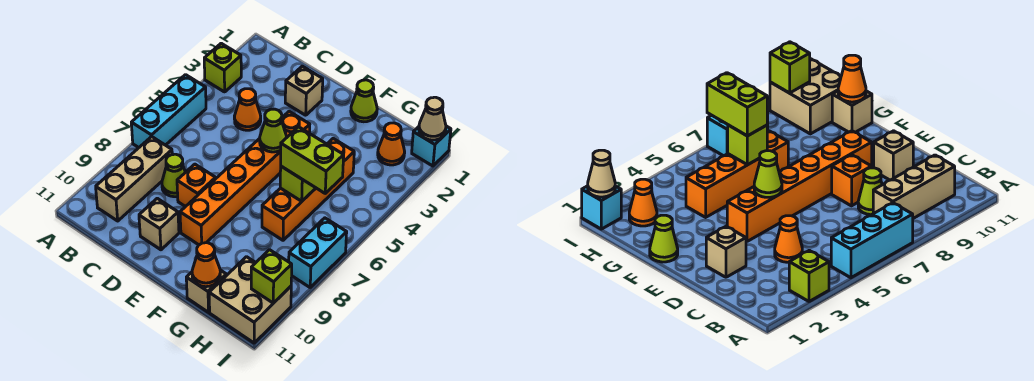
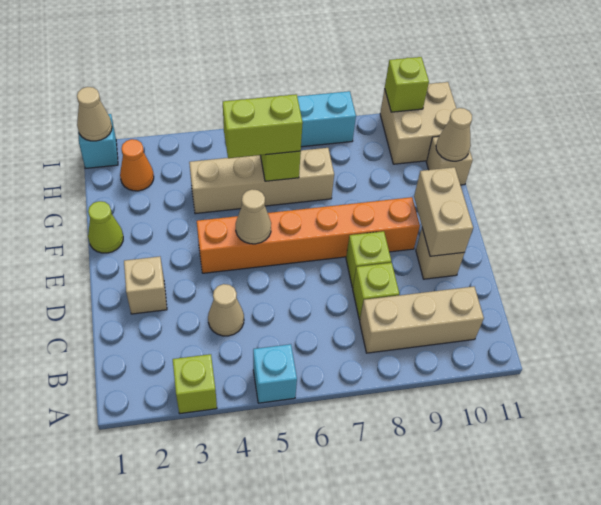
cyan 1x3 brick [131,75,206,148] -> cyan 1x1 brick [253,344,297,403]
orange 1x1 cone [234,89,261,130] -> tan 1x1 cone [208,284,244,336]
lime 1x1 cone [162,154,185,197] -> lime 1x1 brick [353,262,399,320]
orange 1x1 brick [177,164,216,207] -> lime 1x1 brick [346,231,391,288]
none -> tan 1x2 brick [414,167,473,256]
lime 1x1 cone [260,109,287,152] -> tan 1x1 cone [236,189,271,244]
orange 1x4 brick [262,139,354,240] -> tan 1x4 brick [189,148,334,214]
lime 1x2 brick [281,127,344,193] -> lime 1x2 brick turned to [223,94,303,158]
orange 1x1 cone [192,243,220,287] -> tan 1x1 cone [436,108,472,161]

